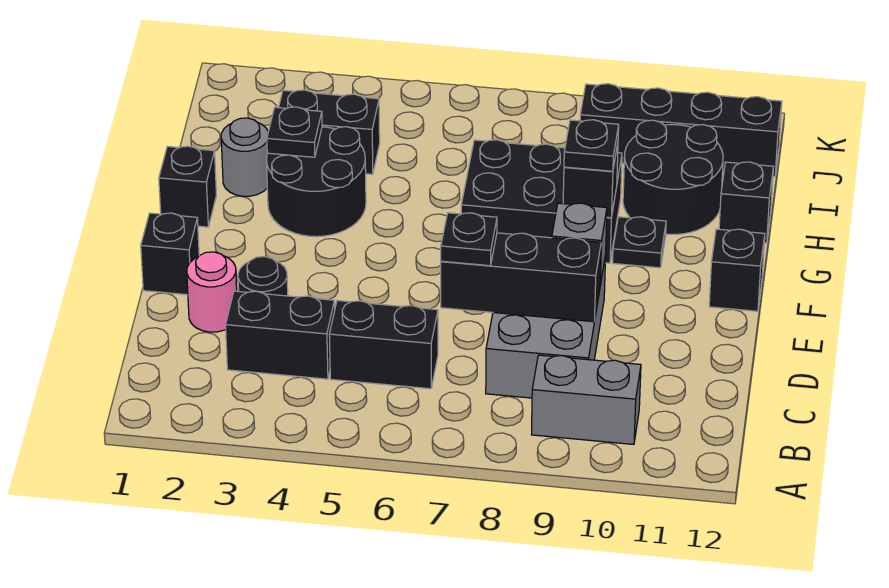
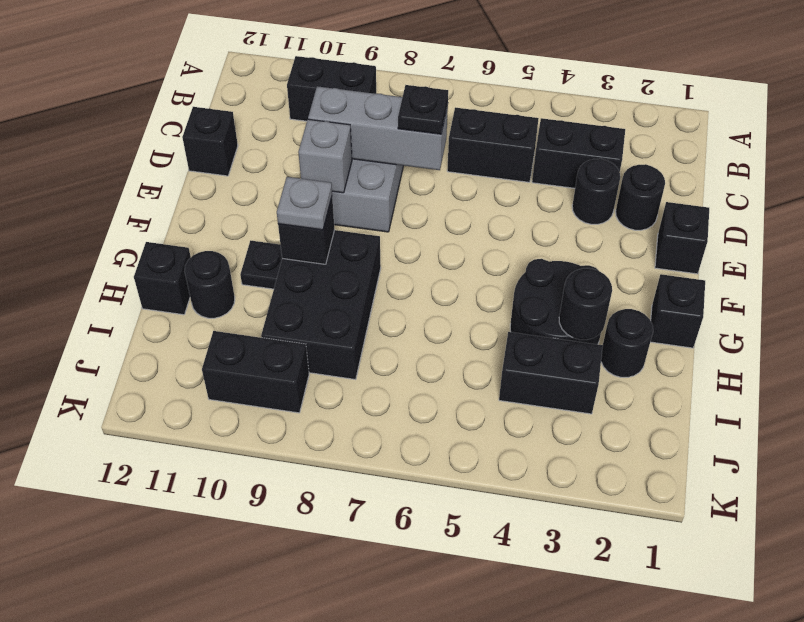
grey 1x2 brick [532,355,641,444] -> black 1x2 brick [287,56,376,121]
pink 1x1 round brick [187,252,237,332] -> black 1x1 round brick [616,164,665,230]
black 1x3 brick [441,233,601,322] -> grey 1x3 brick [308,86,448,170]
black 1x1 brick [709,229,765,311] -> black 1x1 brick moved to [182,107,238,176]
black 2x3 brick [461,140,622,263] -> black 2x3 brick turned to [261,230,381,380]
black 1x1 plate [564,120,619,171] -> grey 1x1 plate [277,177,332,230]
grey 1x1 round brick [221,118,268,196] -> black 1x1 round brick [601,309,653,377]
black 1x1 plate [267,107,322,157] -> black 1x1 round brick [559,268,612,340]
black 2x2 round brick [623,120,723,234] -> black 1x1 round brick [185,251,235,318]
black 1x4 brick [580,84,782,177] -> black 1x2 brick [202,331,309,413]

